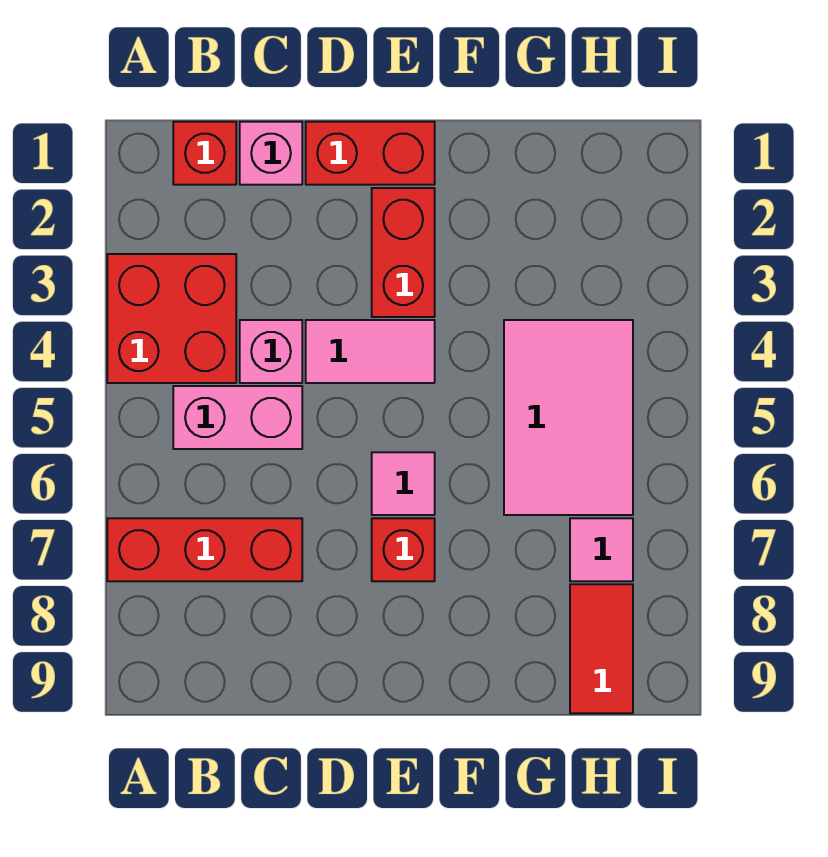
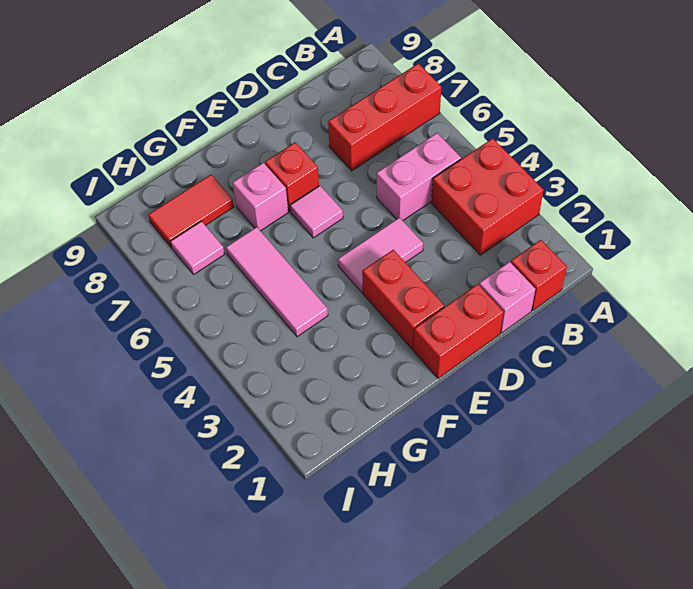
pink 1x1 brick [240,320,302,383] -> pink 1x1 brick moved to [233,163,288,231]
pink 2x3 tile [504,320,633,515] -> pink 1x3 tile [226,227,328,337]
red 1x2 tile [570,584,633,713] -> red 1x2 tile turned to [148,175,234,247]

